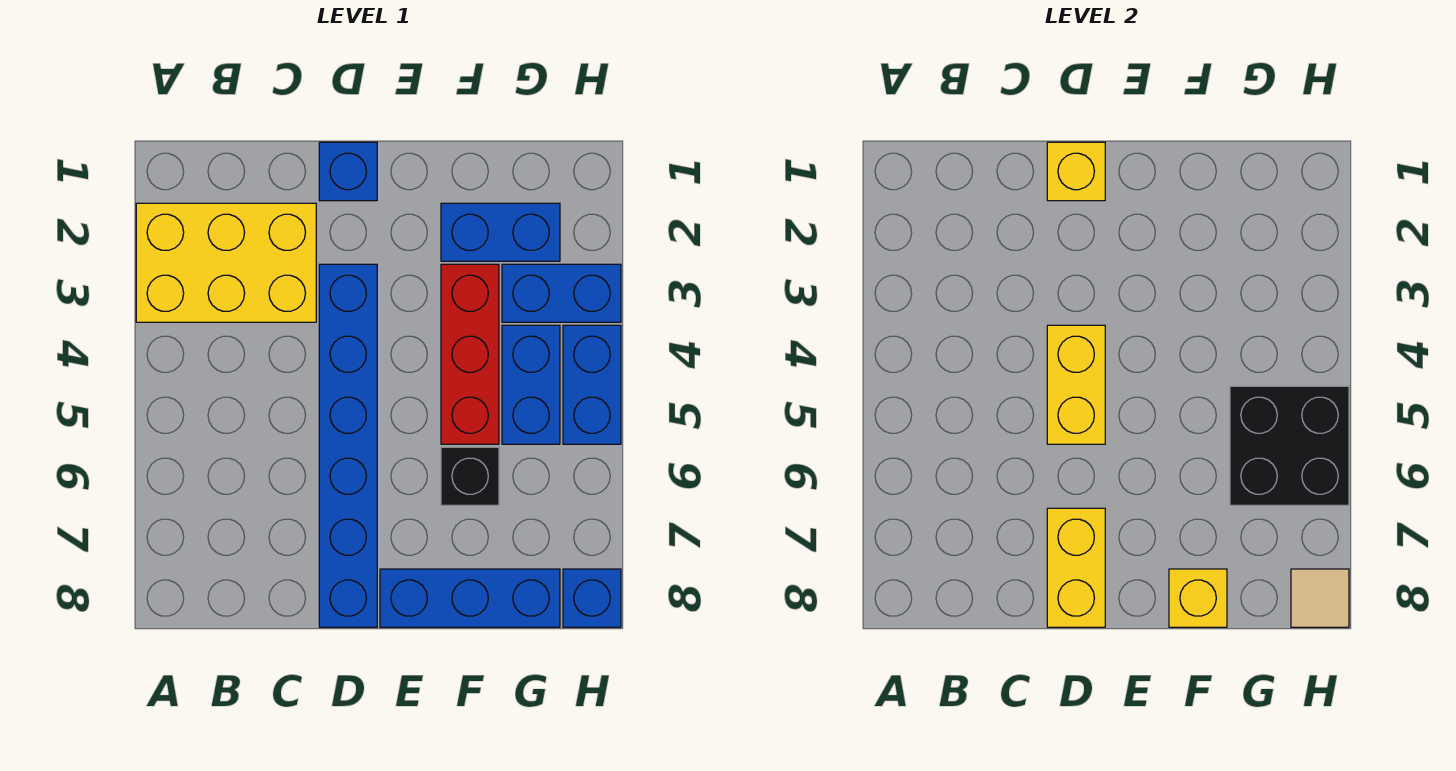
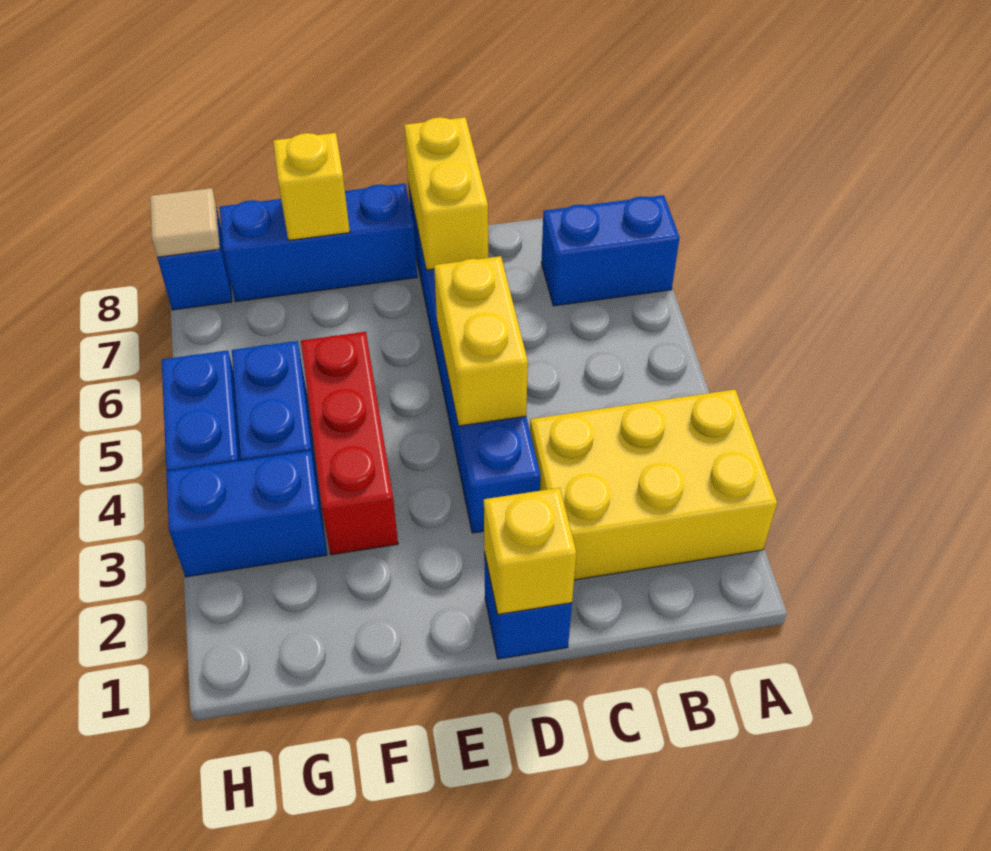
blue 1x2 brick [441,203,560,261] -> blue 1x2 brick moved to [541,195,680,306]
black 1x1 brick [441,447,499,505] -> none
black 2x2 brick [1230,386,1349,505] -> none

